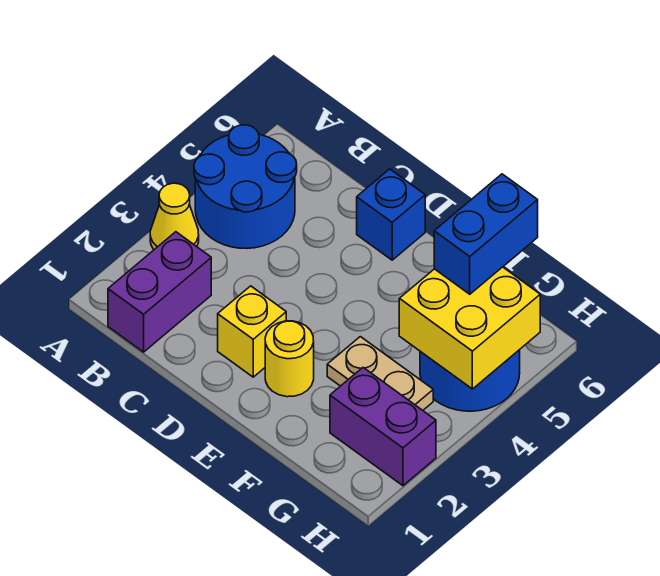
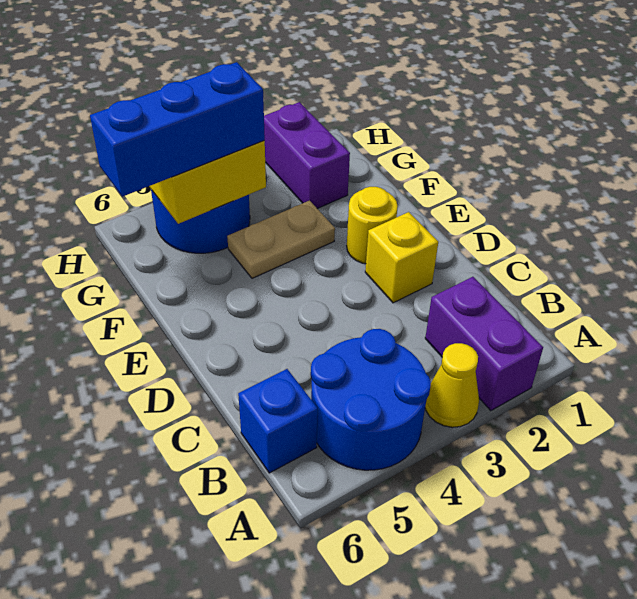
purple 1x2 brick [108,232,211,352] -> purple 1x2 brick turned to [425,277,543,411]
blue 1x1 brick [357,169,425,260] -> blue 1x1 brick moved to [238,369,318,473]
tan 1x2 plate [327,337,433,410] -> tan 1x2 plate turned to [227,201,335,278]
blue 1x2 brick [434,174,538,294] -> blue 1x3 brick [90,62,265,197]

